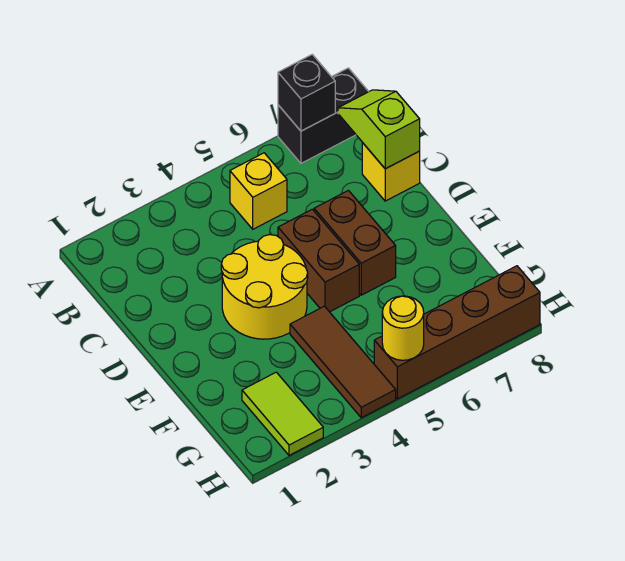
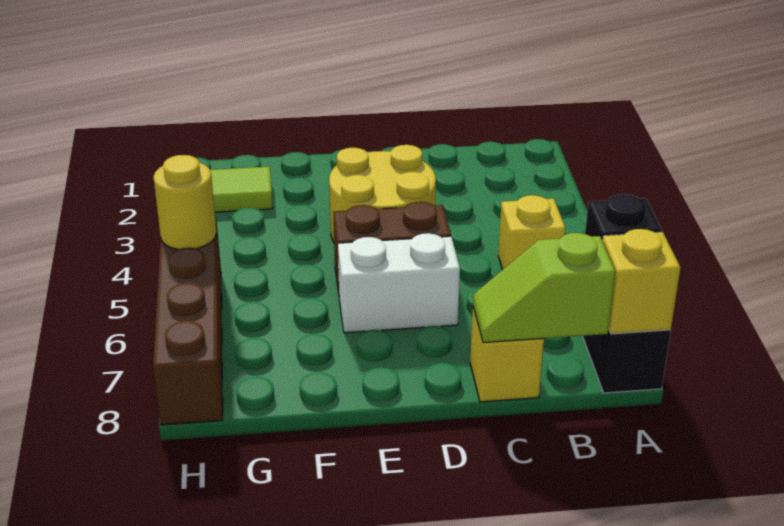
none -> yellow 1x1 brick [603,229,681,334]
lime 1x2 slope [338,90,420,169] -> lime 1x2 slope turned to [473,233,615,343]
brown 1x2 brick [314,190,396,295] -> white 1x2 brick [338,233,460,333]
brown 1x3 tile [290,306,396,418] -> none

